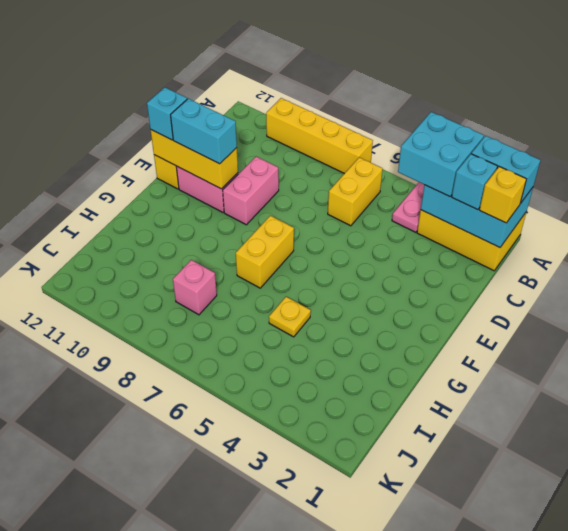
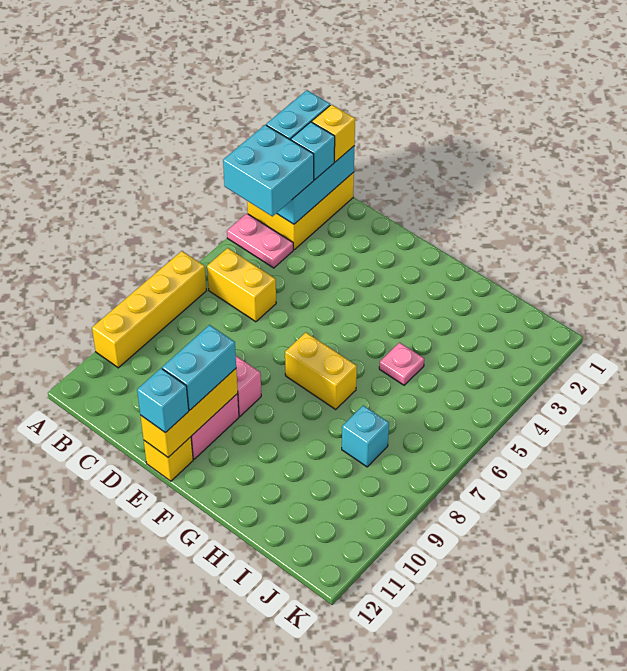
yellow 1x1 plate [269,297,311,337] -> pink 1x1 plate [379,343,424,385]
pink 1x1 brick [173,260,217,315] -> cyan 1x1 brick [342,405,389,467]

